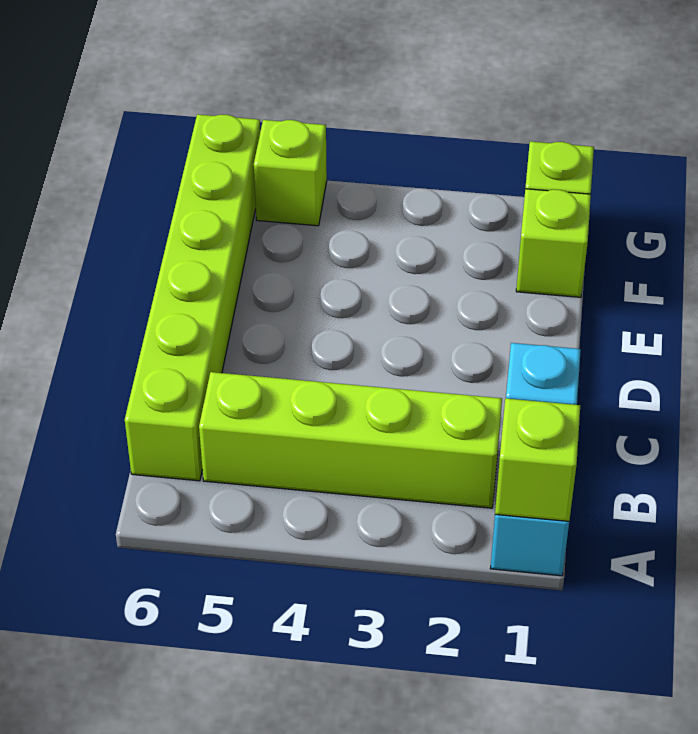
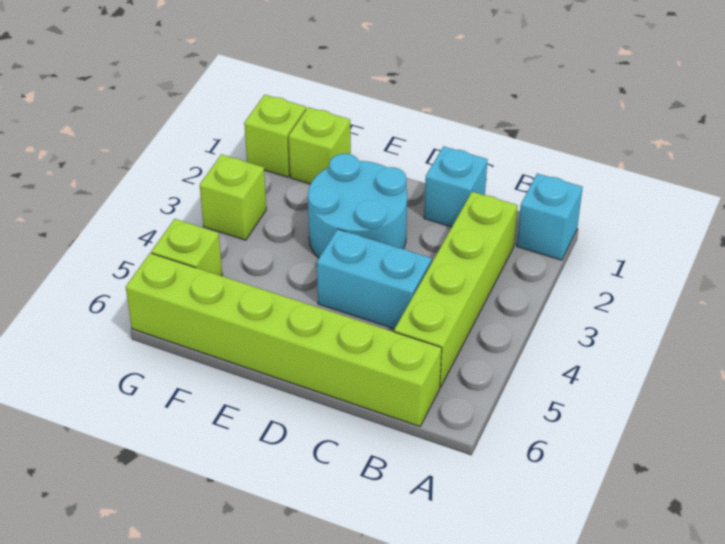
lime 1x1 brick [495,398,580,521] -> lime 1x1 brick moved to [200,154,266,240]
none -> cyan 1x2 brick [317,229,432,329]
none -> cyan 2x2 round brick [308,154,407,258]

